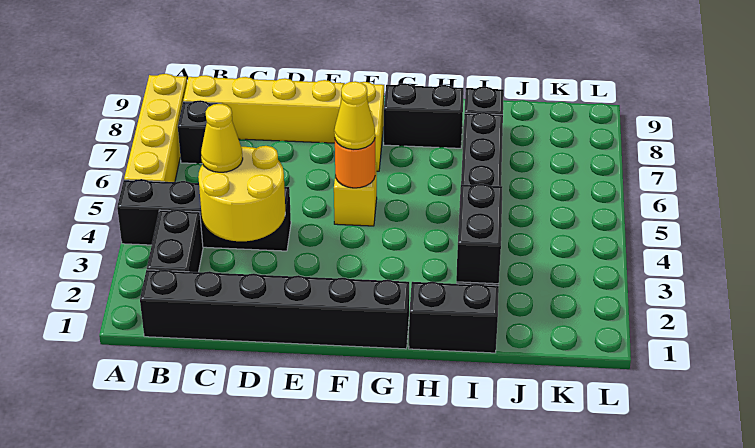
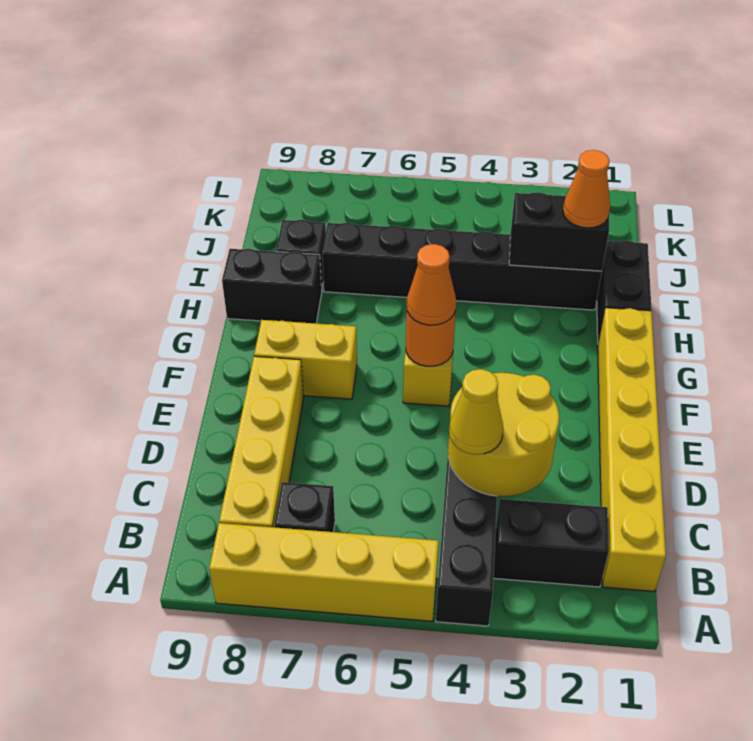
black 1x6 brick [140,269,409,349] -> yellow 1x6 brick [598,308,666,592]
yellow 1x1 cone [334,81,375,149] -> orange 1x1 cone [407,244,456,325]
black 1x2 brick [384,83,464,148] -> black 1x2 brick turned to [222,249,322,323]
none -> orange 1x1 cone [563,150,610,228]

